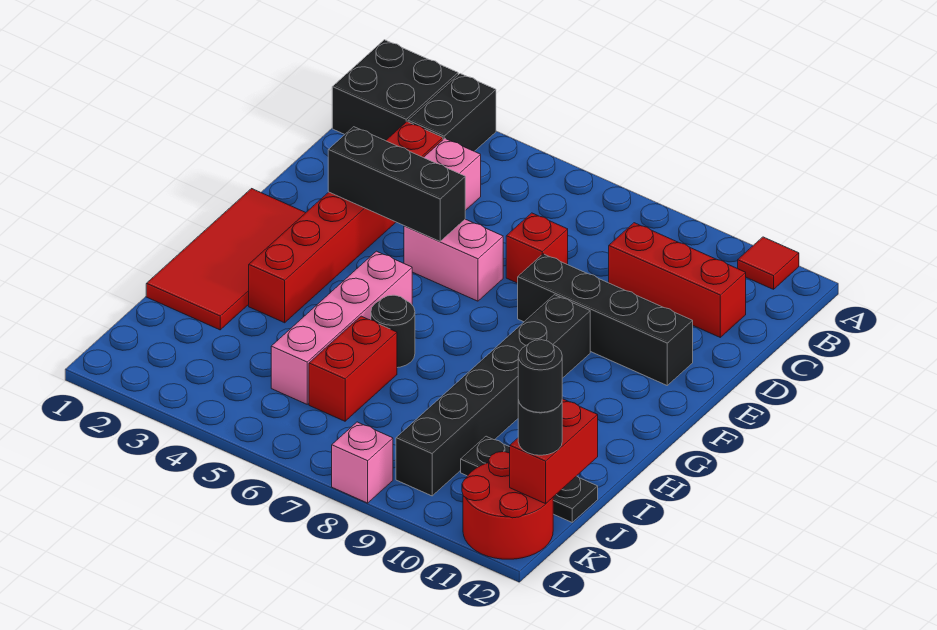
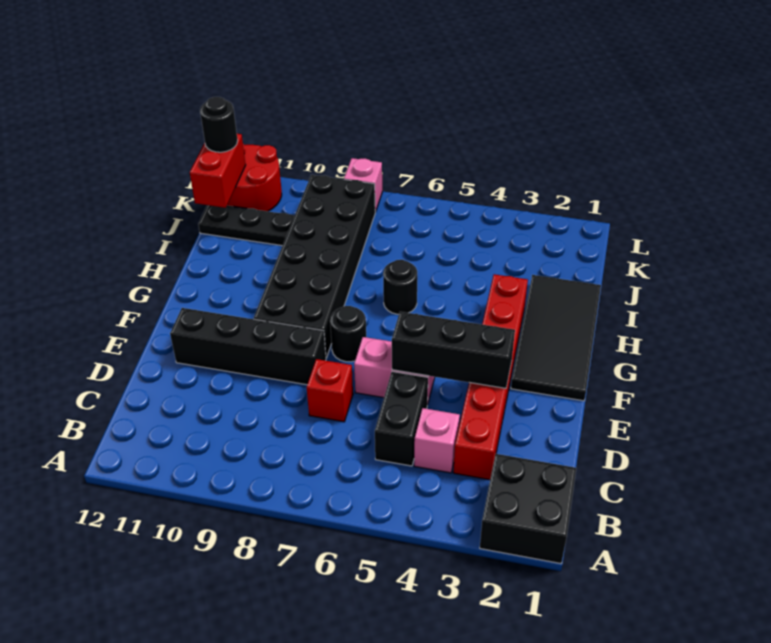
black 1x2 brick [408,74,496,151] -> black 1x2 brick moved to [375,372,428,466]
red 1x1 tile [738,237,799,289] -> none
red 1x3 brick [609,223,746,337] -> none
red 2x4 tile [146,189,306,330] -> black 2x4 tile [511,275,601,401]
black 1x6 brick [396,295,590,496] -> black 2x6 brick [254,175,375,358]
pink 1x4 brick [271,251,412,404] -> none
red 1x2 brick [309,316,397,421] -> none
black 1x1 round brick [518,340,562,413] -> black 1x1 round brick moved to [330,306,366,362]

